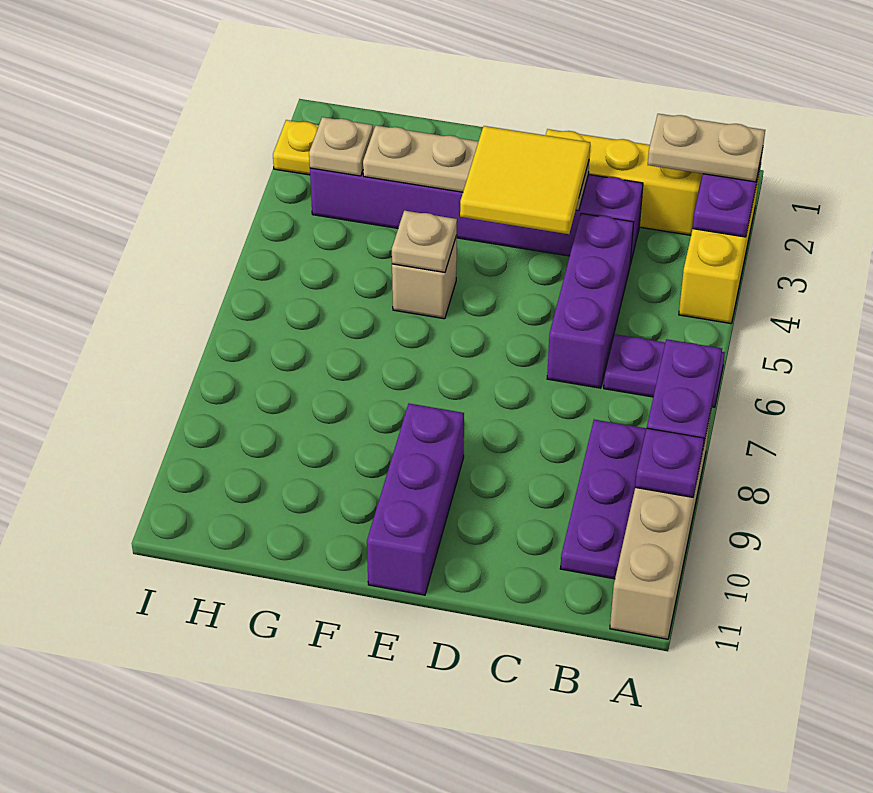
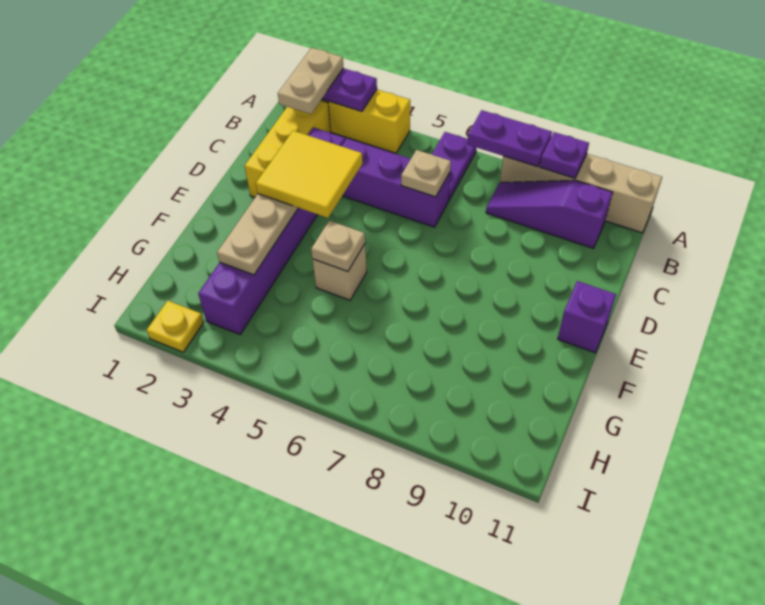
purple 1x3 plate [560,420,646,579] -> purple 1x3 slope [486,180,613,248]
purple 1x3 brick [367,404,464,595] -> purple 1x1 brick [558,281,616,353]
tan 1x1 plate [309,117,373,176] -> tan 1x1 plate moved to [401,150,451,197]

